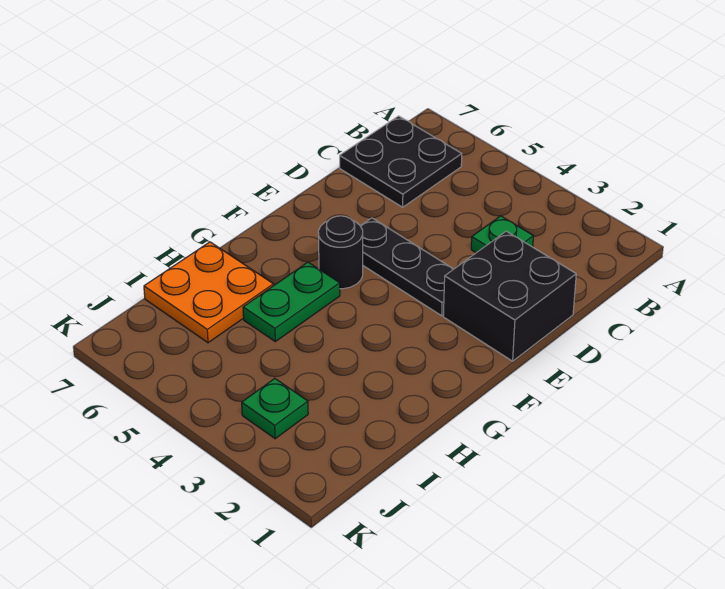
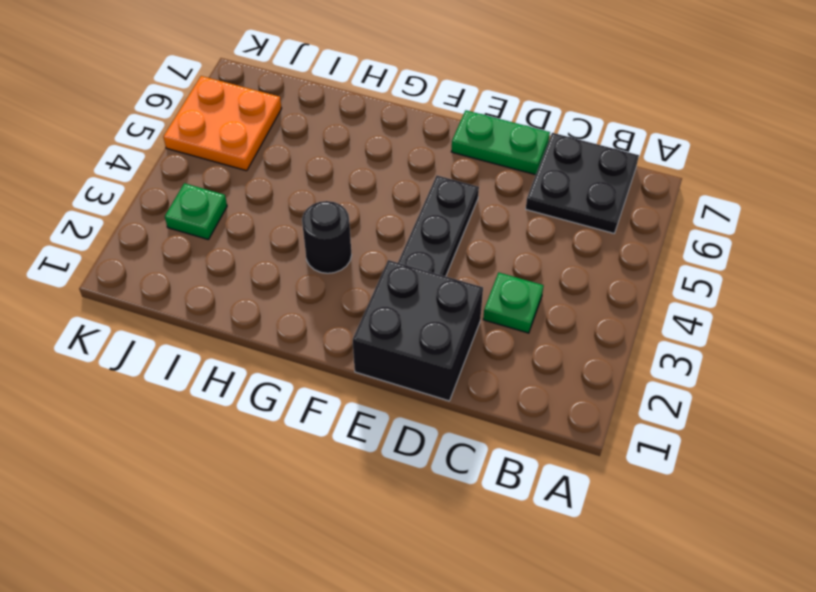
black 1x1 round brick [318,216,363,289] -> black 1x1 round brick moved to [302,201,352,273]
green 1x2 plate [243,262,340,341] -> green 1x2 plate moved to [451,110,550,175]
orange 2x2 plate [144,242,274,343] -> orange 2x2 plate moved to [163,76,282,171]

